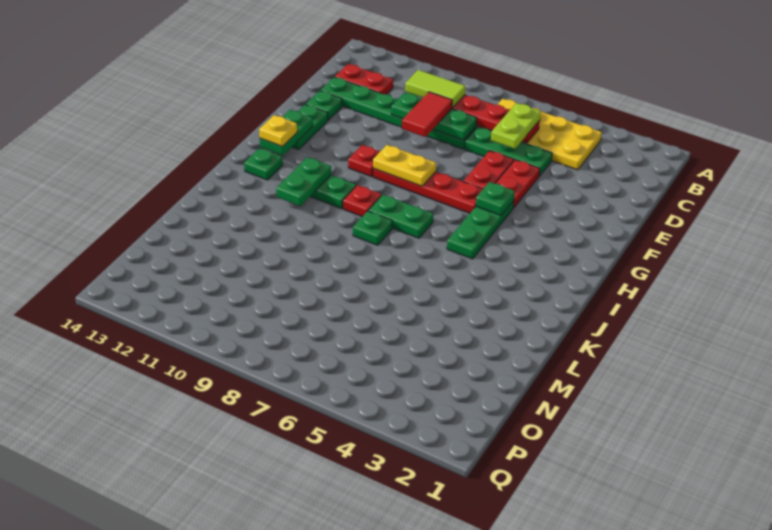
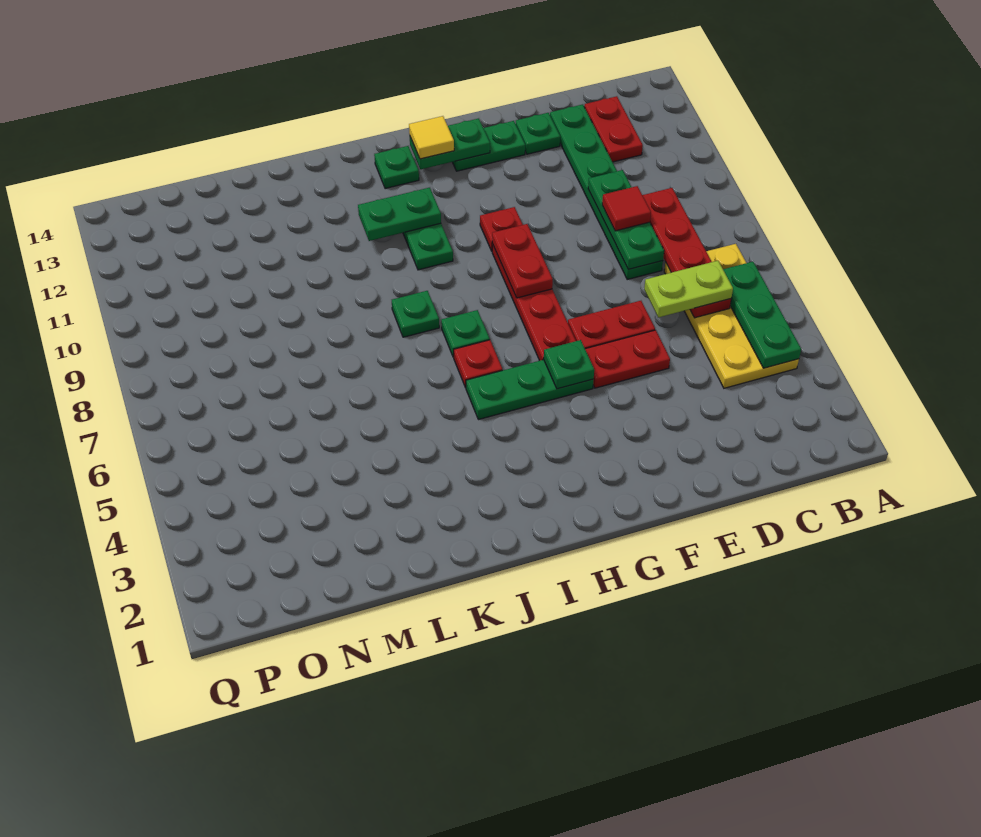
lime 1x2 tile [405,70,465,108] -> none
green 1x3 plate [464,127,552,176] -> green 1x3 plate moved to [723,262,801,368]
red 1x2 tile [402,92,452,137] -> red 1x1 tile [602,186,651,231]
yellow 1x2 plate [373,145,436,186] -> red 1x2 plate [492,224,553,298]
yellow 1x1 plate [259,115,297,147] -> yellow 1x1 tile [409,116,454,159]
green 1x2 plate [368,195,433,238] -> green 1x1 plate [441,310,490,357]
red 1x1 plate [343,185,381,217] -> red 1x1 plate moved to [454,340,502,388]

